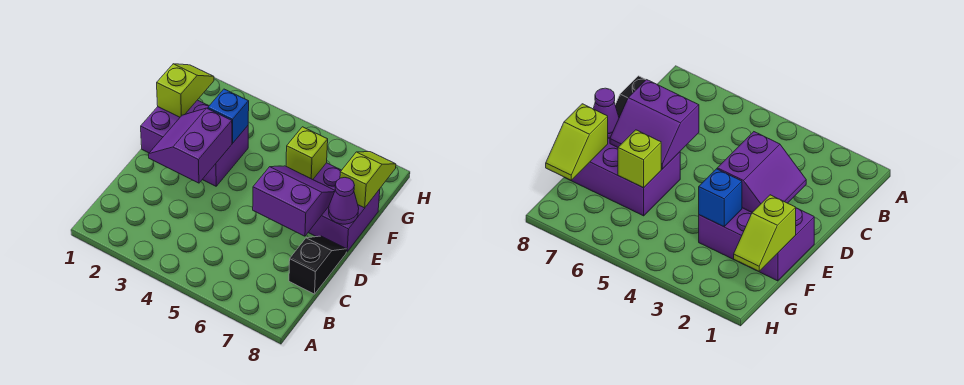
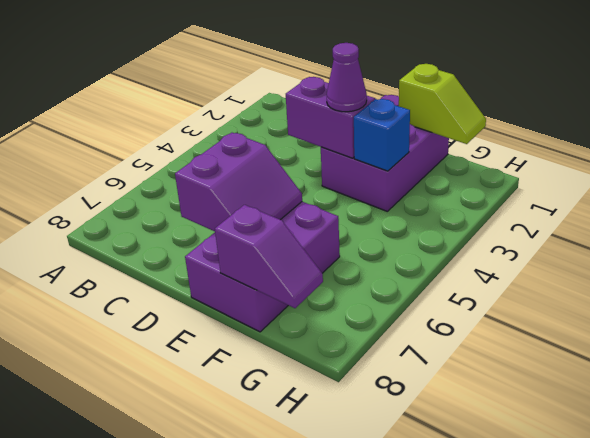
black 1x2 slope [289,236,347,294] -> none
purple 1x1 cone [329,178,359,224] -> purple 1x1 cone moved to [326,43,367,112]
lime 1x1 brick [286,127,328,179] -> none
lime 1x2 slope [340,152,396,208] -> purple 1x2 slope [215,205,323,308]

